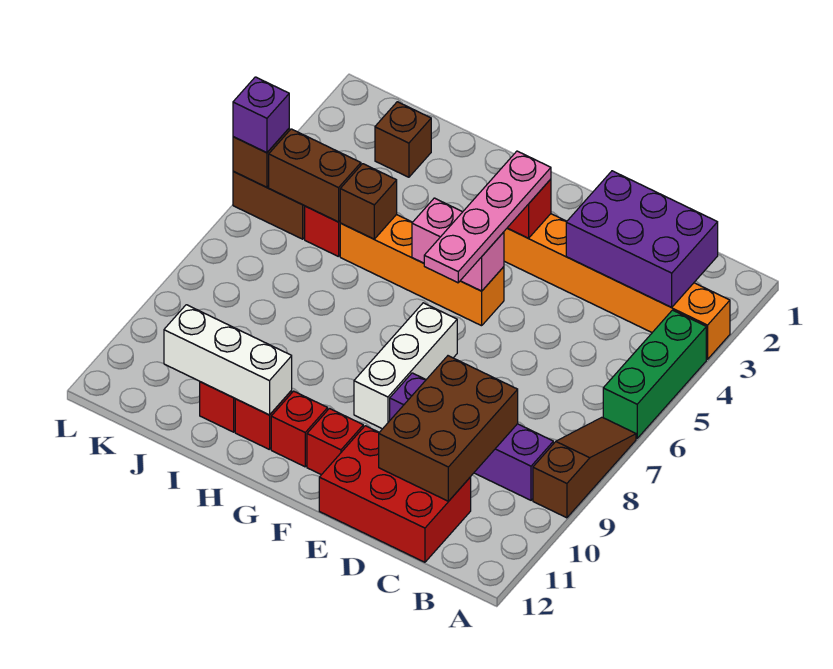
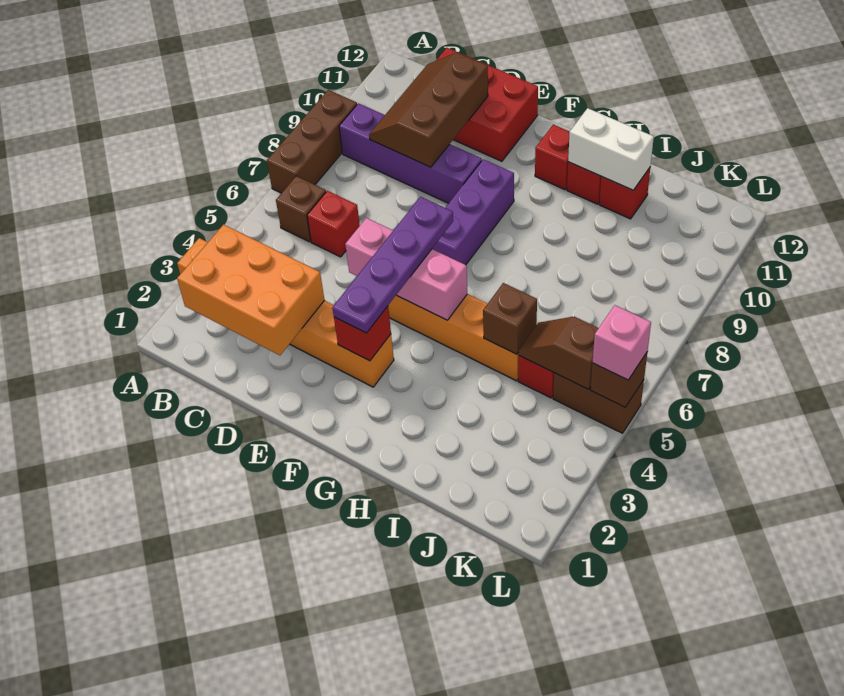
green 1x3 brick [603,310,706,438] -> none
brown 1x3 slope [533,417,636,518] -> brown 1x3 brick [267,90,357,193]
purple 2x3 brick [566,171,718,307] -> orange 2x3 brick [177,225,324,355]
brown 2x3 brick [379,356,518,501] -> brown 2x3 slope [369,53,488,167]
pink 1x4 plate [424,151,551,283] -> purple 1x4 plate [332,197,453,333]
pink 1x2 brick [412,198,504,291] -> pink 1x3 brick [345,218,467,320]
white 1x3 brick [354,303,457,429] -> purple 1x3 brick [432,159,514,265]
red 1x1 brick [307,409,363,475] -> red 1x1 brick moved to [307,191,360,257]
white 1x3 brick [164,305,292,415] -> white 1x2 brick [568,108,654,190]
brown 1x1 brick [375,102,431,177] -> brown 1x1 brick moved to [276,176,326,242]
brown 1x2 brick [269,129,361,222] -> brown 1x2 slope [518,317,598,389]
purple 1x1 brick [233,77,289,153] -> pink 1x1 brick [592,305,651,380]

